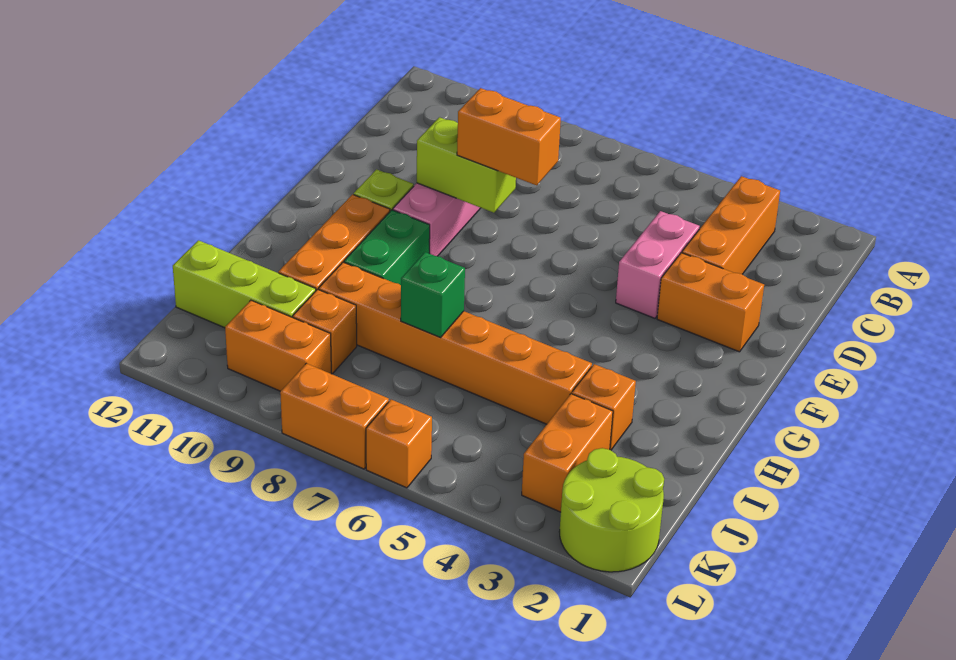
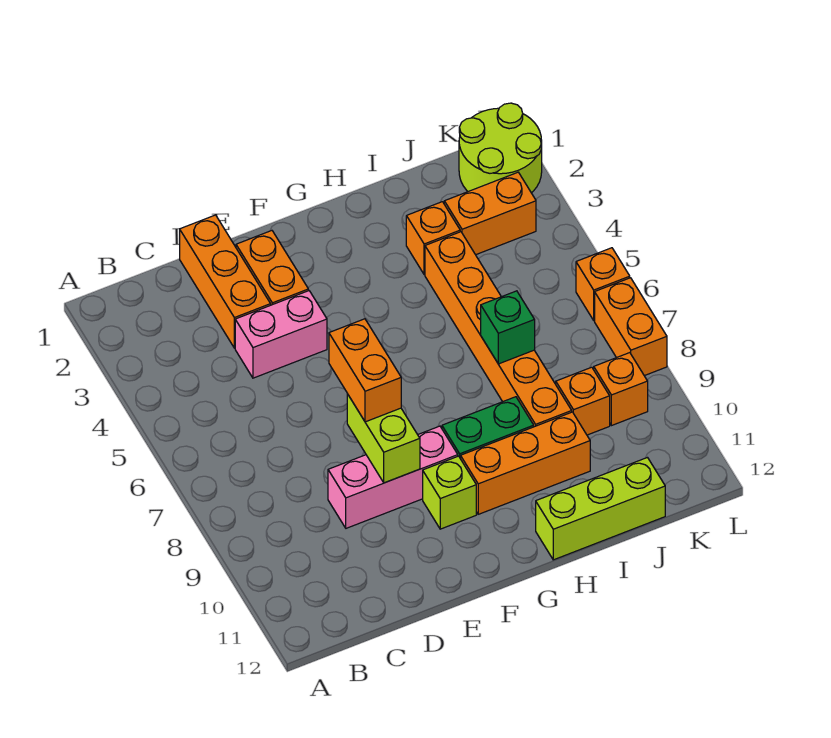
orange 1x3 brick [682,176,780,274] -> orange 1x3 brick turned to [180,215,271,348]
lime 1x3 brick [173,240,316,328] -> lime 1x3 brick turned to [536,458,665,560]
orange 1x2 brick [225,300,331,391] -> orange 1x1 brick [594,353,648,426]

